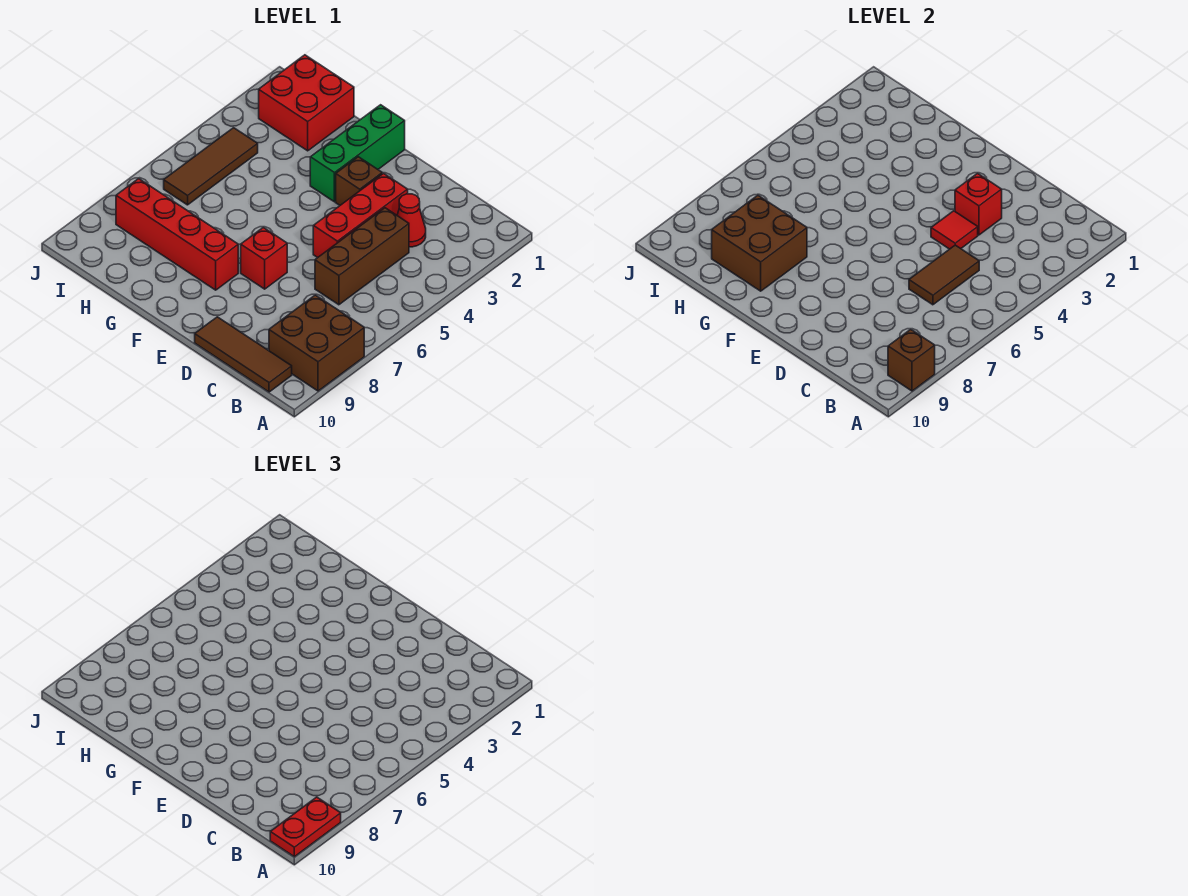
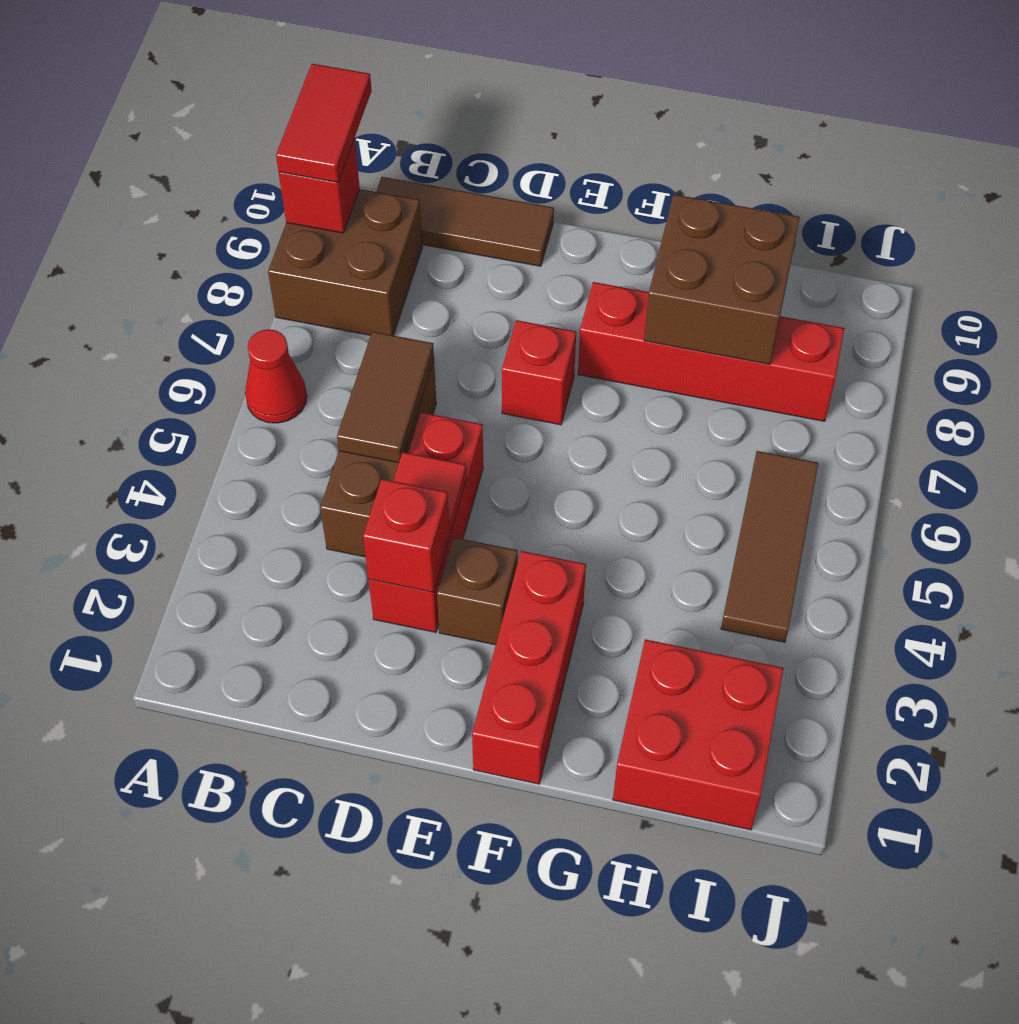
brown 1x1 brick [888,329,935,391] -> red 1x1 brick [279,139,360,233]
red 1x2 plate [270,797,341,857] -> red 1x2 tile [276,64,372,183]
red 1x1 cone [397,194,426,247] -> red 1x1 cone moved to [245,329,307,423]
green 1x3 brick [310,105,405,202] -> red 1x3 brick [472,551,586,784]

